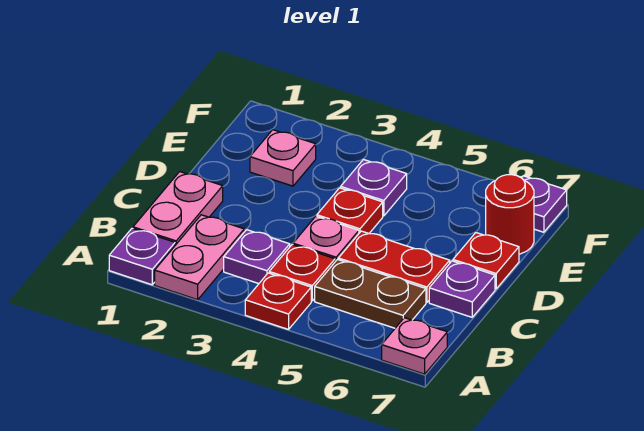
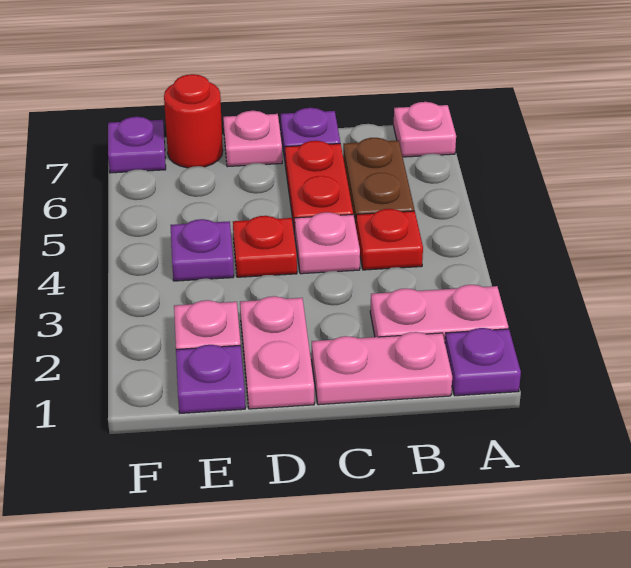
red 1x1 plate [245,273,311,329] -> none
purple 1x1 plate [224,230,290,284] -> purple 1x1 plate moved to [176,345,245,413]
none -> pink 1x2 plate [240,296,314,409]
red 1x1 plate [453,233,519,289] -> pink 1x1 plate [223,111,282,167]

